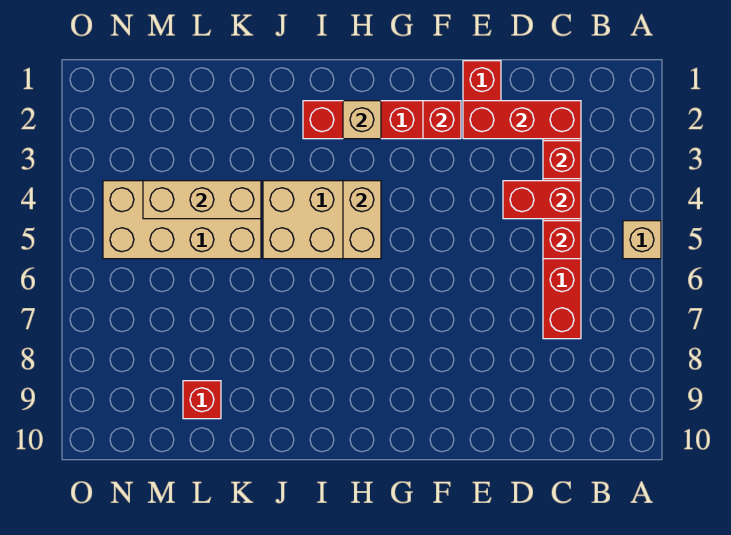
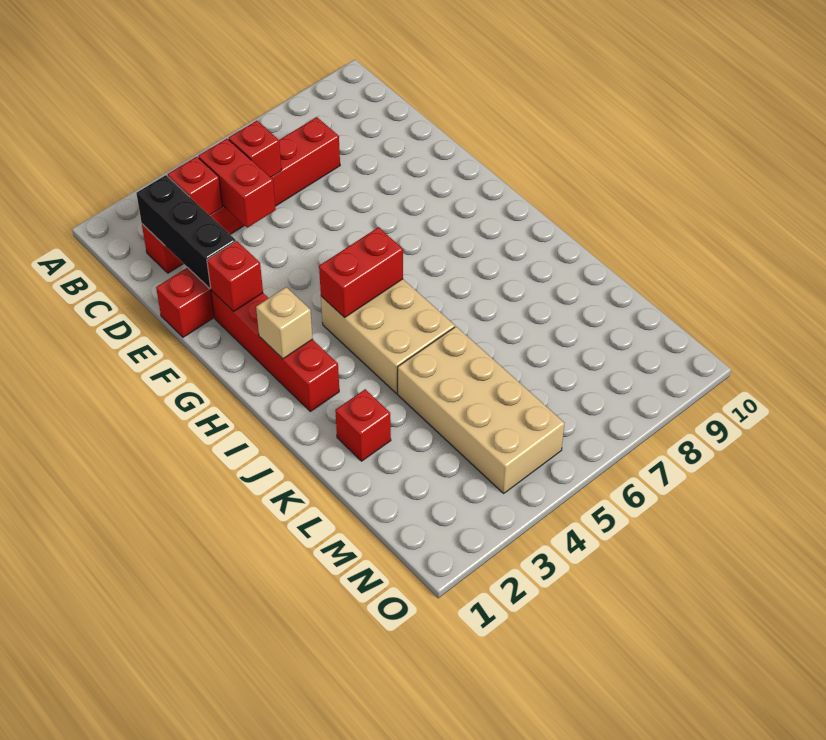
tan 1x1 brick [623,221,661,259] -> none
red 1x3 brick [463,101,581,139] -> black 1x3 brick [136,175,236,288]
tan 1x2 brick [343,181,381,259] -> red 1x2 brick [319,227,403,318]
tan 1x3 brick [143,181,261,219] -> none
red 1x1 brick [183,381,221,419] -> red 1x1 brick moved to [335,389,391,461]

